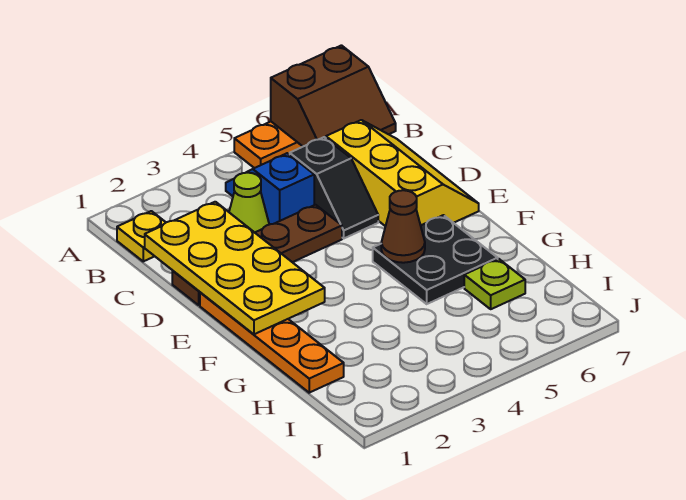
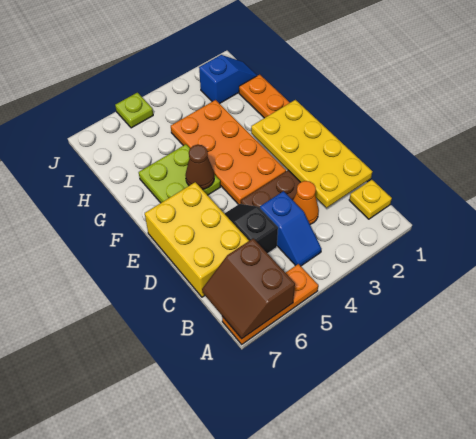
brown 2x2 slope [271,45,396,146] -> brown 2x2 slope turned to [202,238,295,339]
lime 1x1 cone [229,173,269,232] -> orange 1x1 cone [293,181,319,224]
yellow 2x3 slope [326,120,479,226] -> yellow 2x3 brick [145,182,249,297]
none -> orange 2x4 plate [171,100,286,205]
black 2x2 plate [373,215,498,304] -> lime 2x2 plate [139,144,220,203]
lime 1x1 plate [464,259,525,309] -> lime 1x1 plate moved to [115,93,153,128]
none -> blue 1x2 slope [199,55,257,104]

